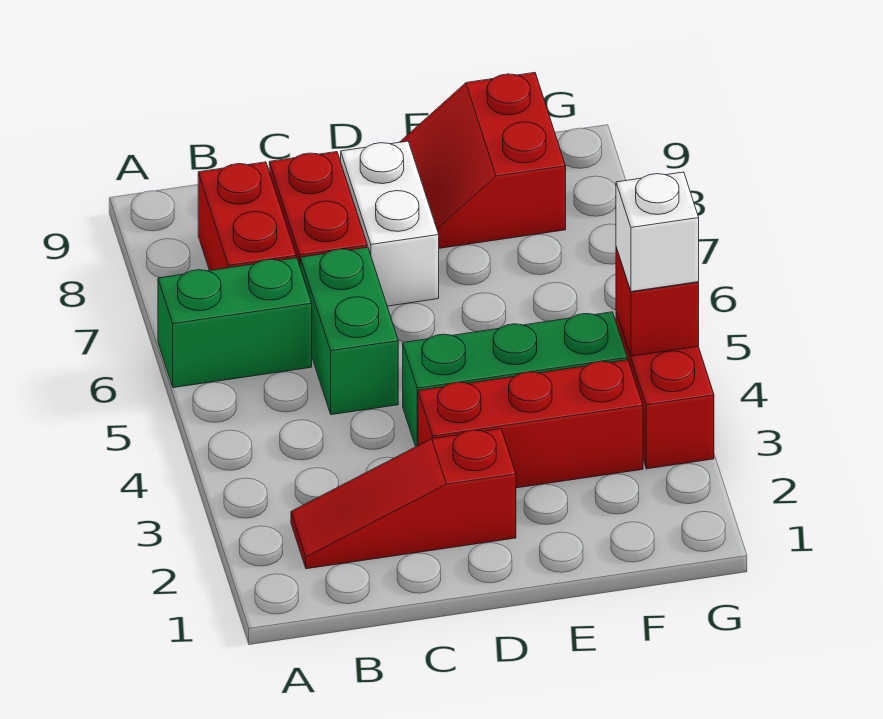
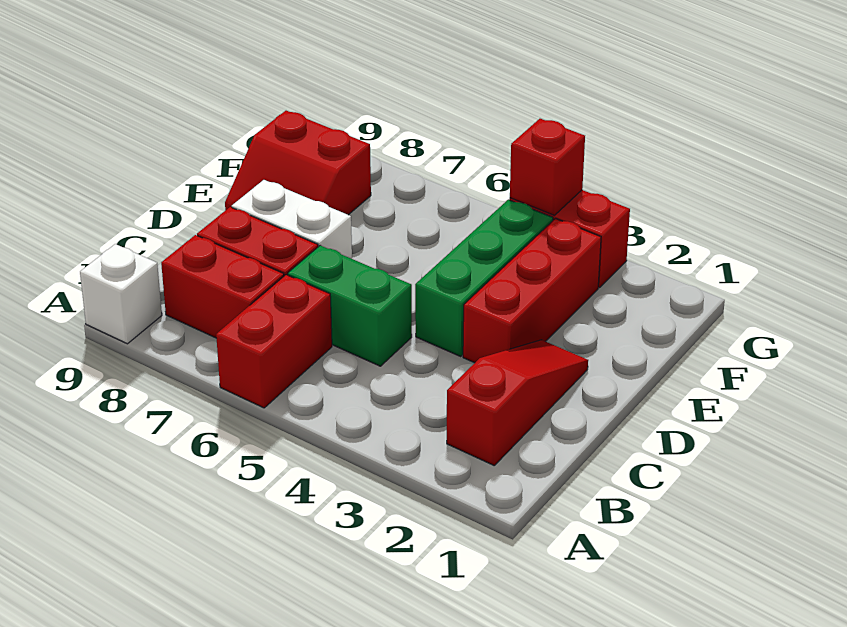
green 1x2 brick [158,258,312,388] -> red 1x2 brick [216,275,332,408]
red 1x3 slope [291,429,516,569] -> red 1x3 slope turned to [447,340,588,465]
white 1x1 brick [616,172,699,292] -> white 1x1 brick moved to [80,244,162,344]

